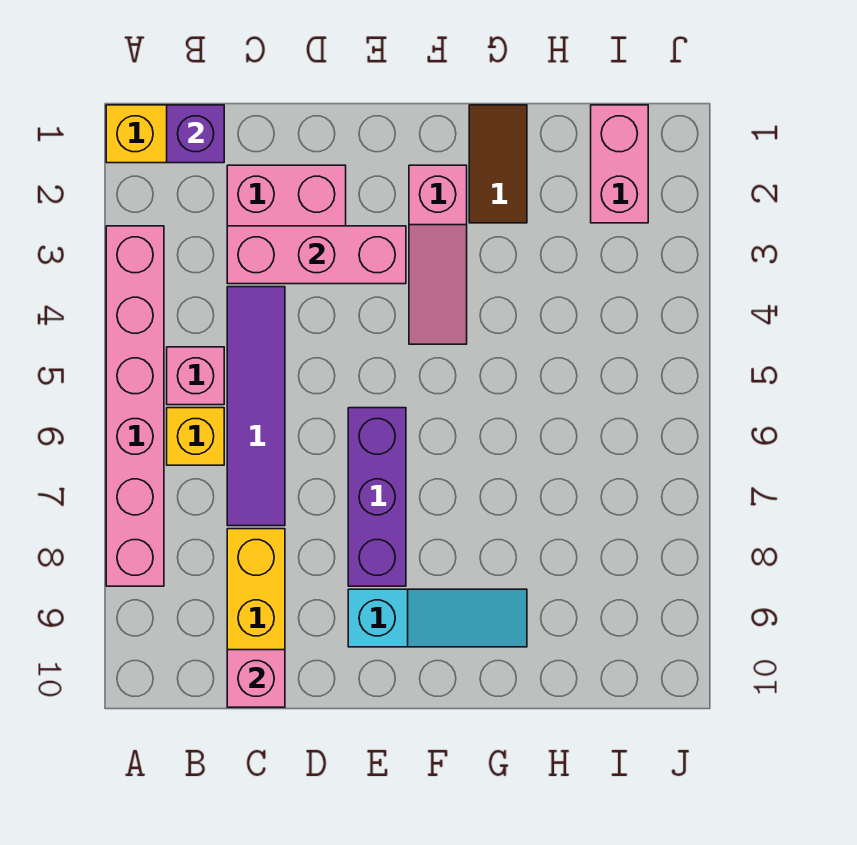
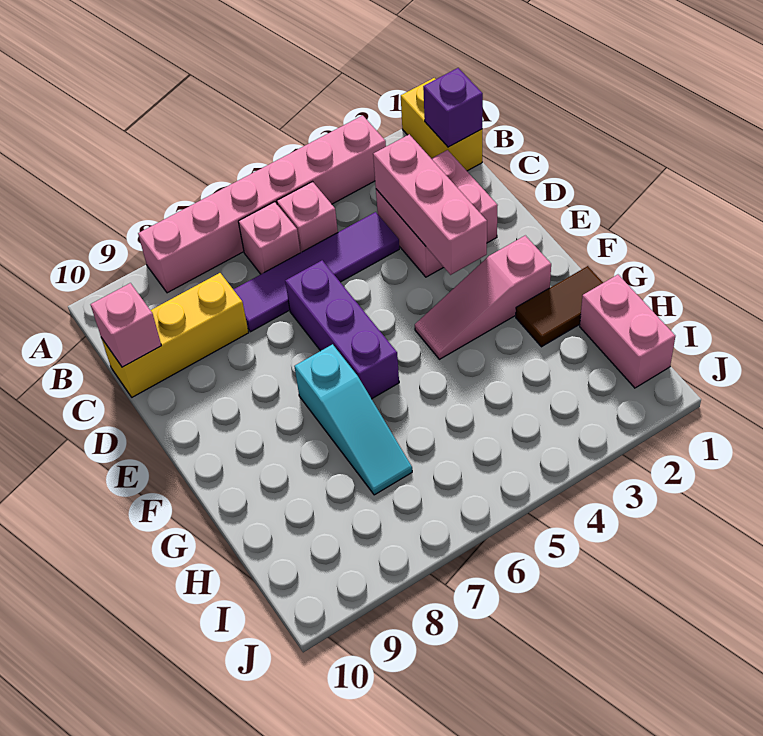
yellow 1x1 brick [167,408,224,465] -> pink 1x1 brick [238,202,300,274]
purple 1x3 brick [348,408,406,586] -> purple 1x3 brick turned to [285,260,399,399]
cyan 1x3 slope [348,589,527,647] -> cyan 1x3 slope moved to [294,344,412,495]
pink 1x2 brick [591,105,648,223] -> pink 1x2 brick turned to [580,275,675,388]

